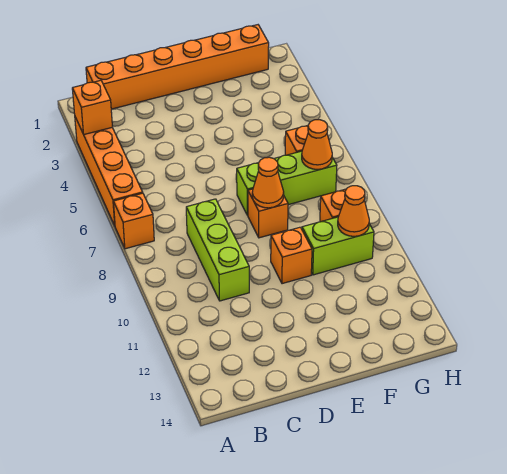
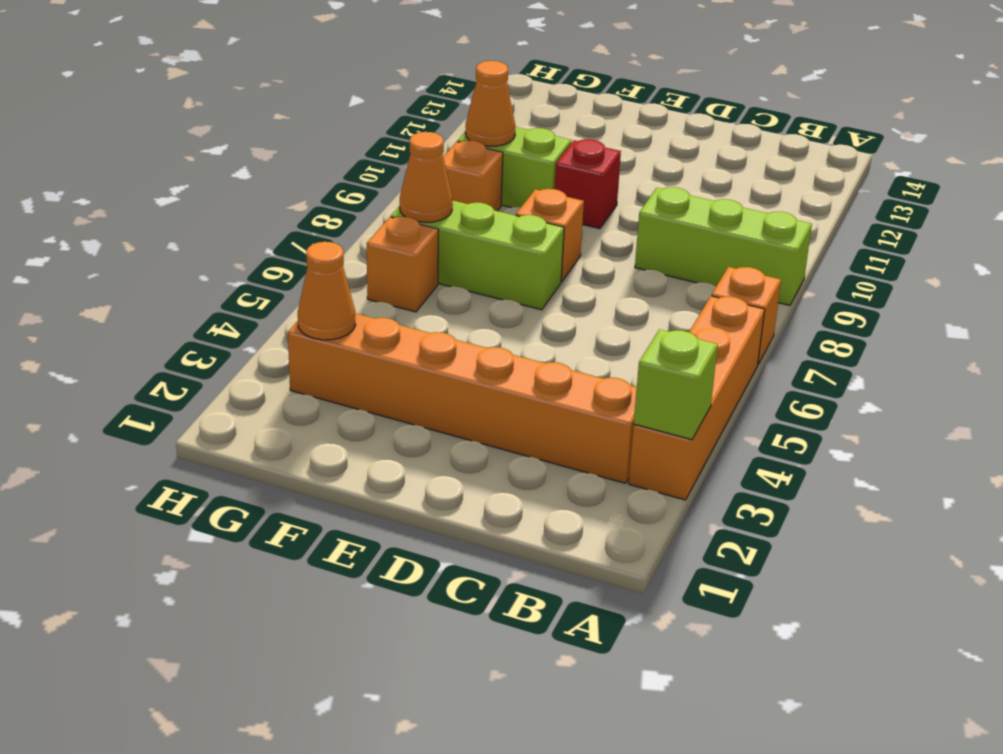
orange 1x1 brick [72,80,112,135] -> lime 1x1 brick [634,329,718,440]
orange 1x6 brick [86,25,269,109] -> orange 1x6 brick moved to [288,313,637,483]
lime 1x3 brick [186,199,249,301] -> lime 1x3 brick turned to [635,187,812,305]
orange 1x1 cone [252,157,284,208] -> orange 1x1 cone moved to [298,242,355,340]
orange 1x1 brick [271,227,312,284] -> red 1x1 brick [554,139,621,229]

